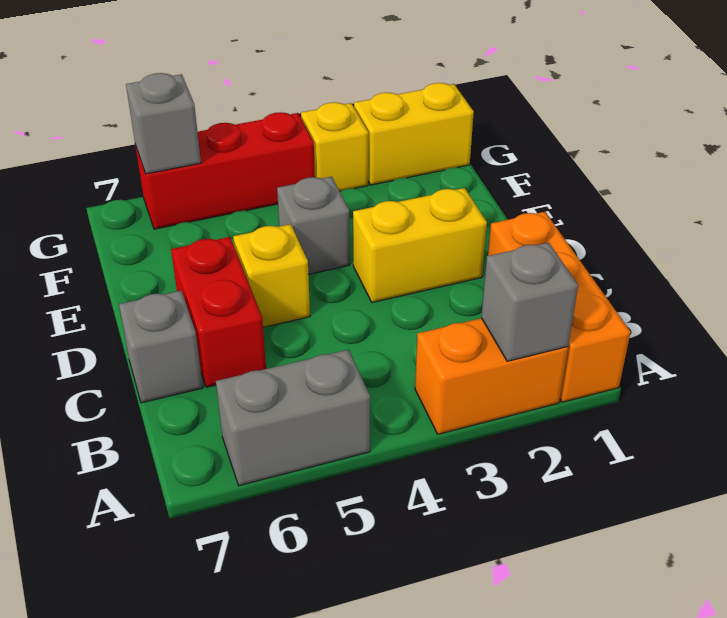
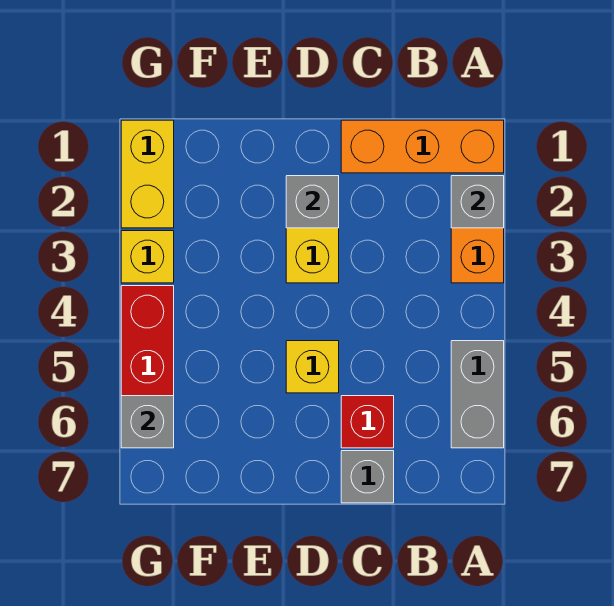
red 1x2 brick [171,237,266,387] -> red 1x1 brick [341,396,394,448]
grey 1x1 brick [277,177,350,274] -> grey 1x1 brick moved to [286,176,339,228]

